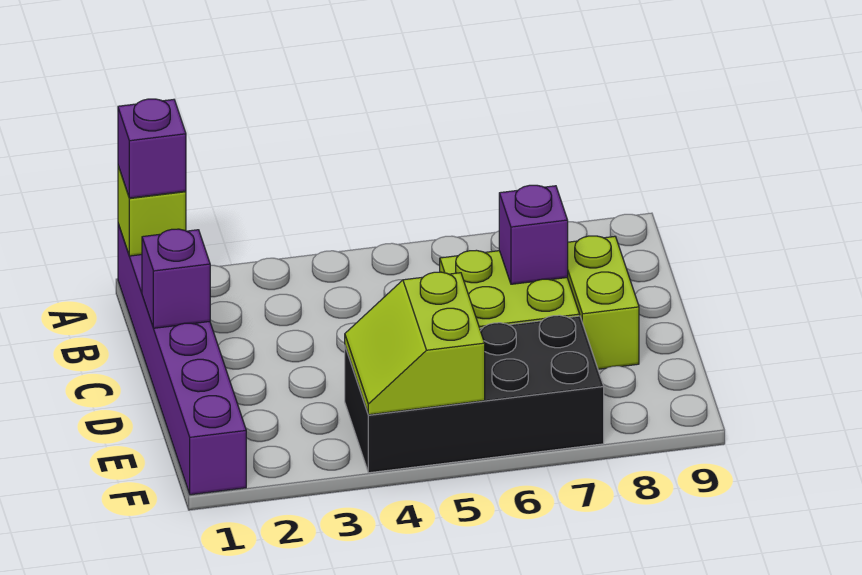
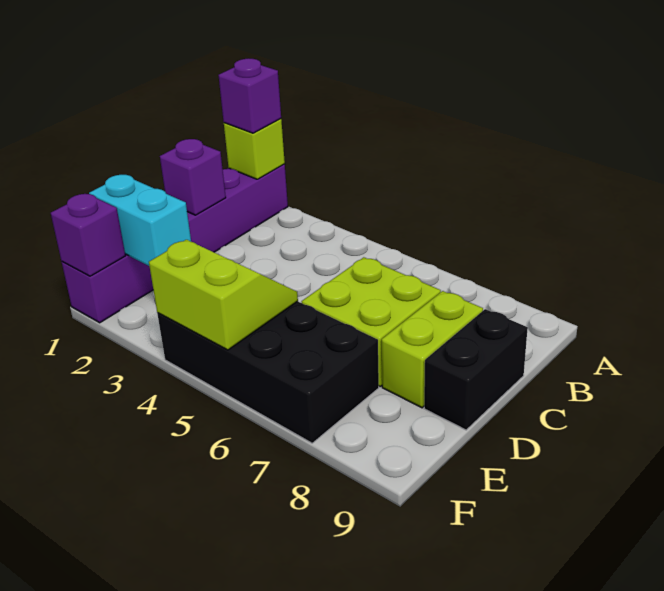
purple 1x1 brick [499,185,568,284] -> purple 1x1 brick moved to [51,194,125,276]
none -> black 1x2 brick [424,309,528,430]
none -> cyan 1x2 brick [89,175,191,266]
lime 2x2 slope [345,272,485,415] -> lime 2x2 slope turned to [149,240,298,350]

